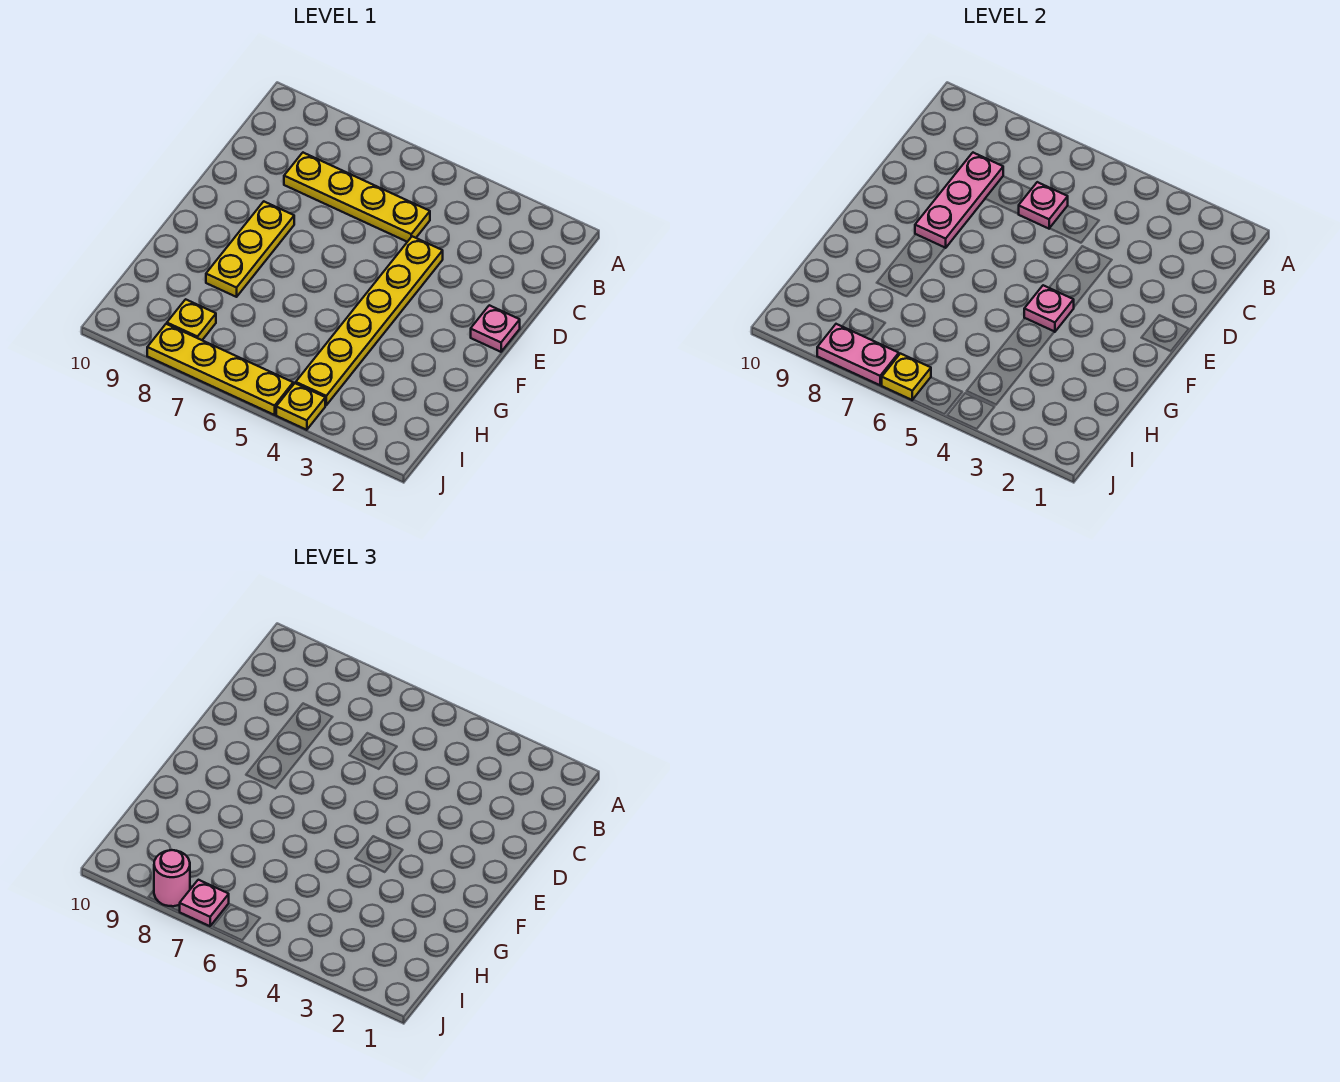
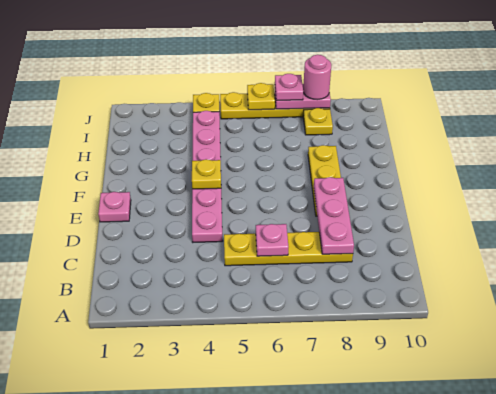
yellow 1x6 plate [296,236,443,405] -> pink 1x6 plate [192,111,222,242]
pink 1x1 plate [1024,285,1074,332] -> yellow 1x1 plate [192,159,221,189]

